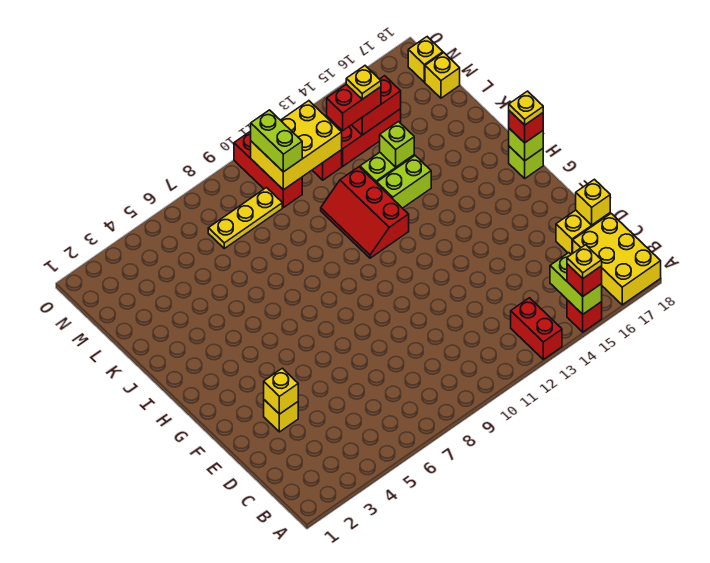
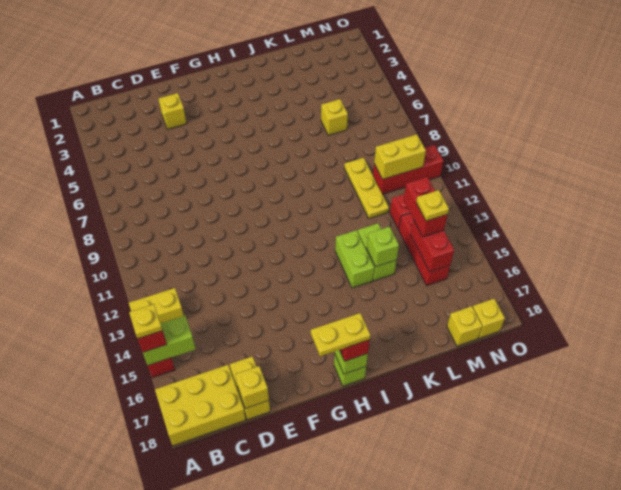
red 1x2 brick [511,298,562,359] -> yellow 1x2 brick [129,288,184,323]
yellow 1x1 brick [264,368,298,414] -> yellow 1x1 brick moved to [321,99,348,135]
yellow 1x1 plate [509,91,543,125] -> yellow 1x2 plate [311,313,370,356]
red 2x3 slope [321,167,409,258] -> none
yellow 1x3 plate [208,188,282,248] -> yellow 1x3 plate moved to [344,158,389,219]
yellow 2x3 brick [251,101,342,190] -> yellow 1x2 brick [374,134,426,179]
lime 1x2 brick [251,110,302,172] -> none

